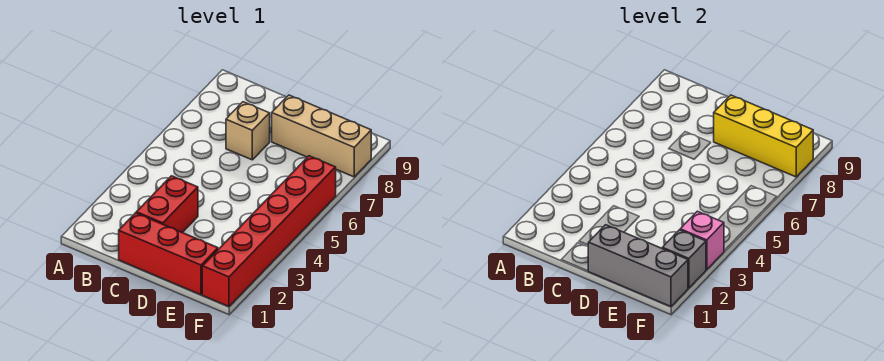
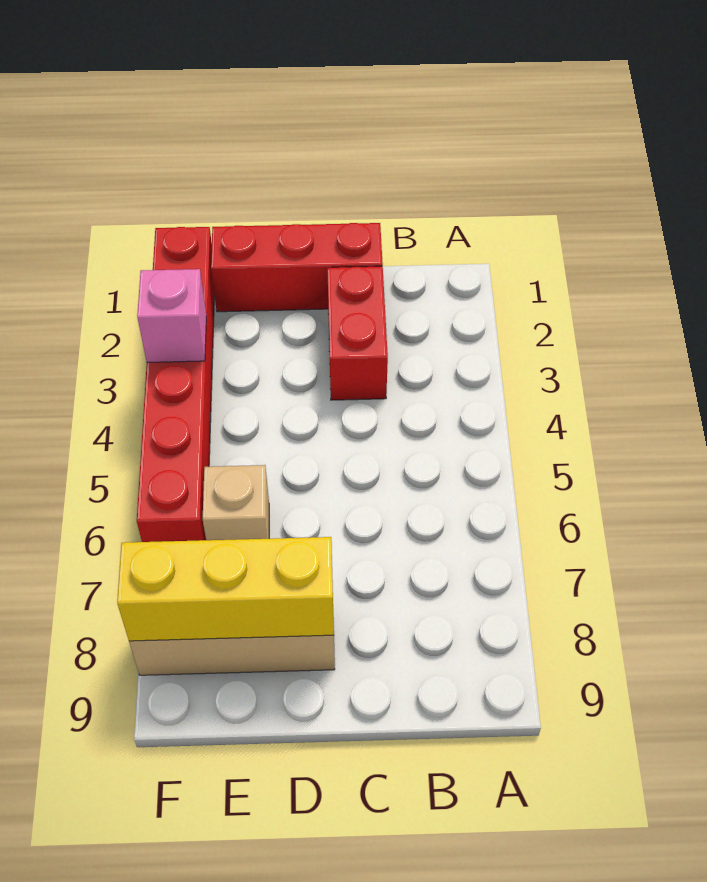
tan 1x1 brick [226,102,270,160] -> tan 1x1 brick moved to [203,465,269,540]
grey 1x3 brick [588,225,688,307] -> none
grey 1x1 brick [662,230,706,288] -> none

